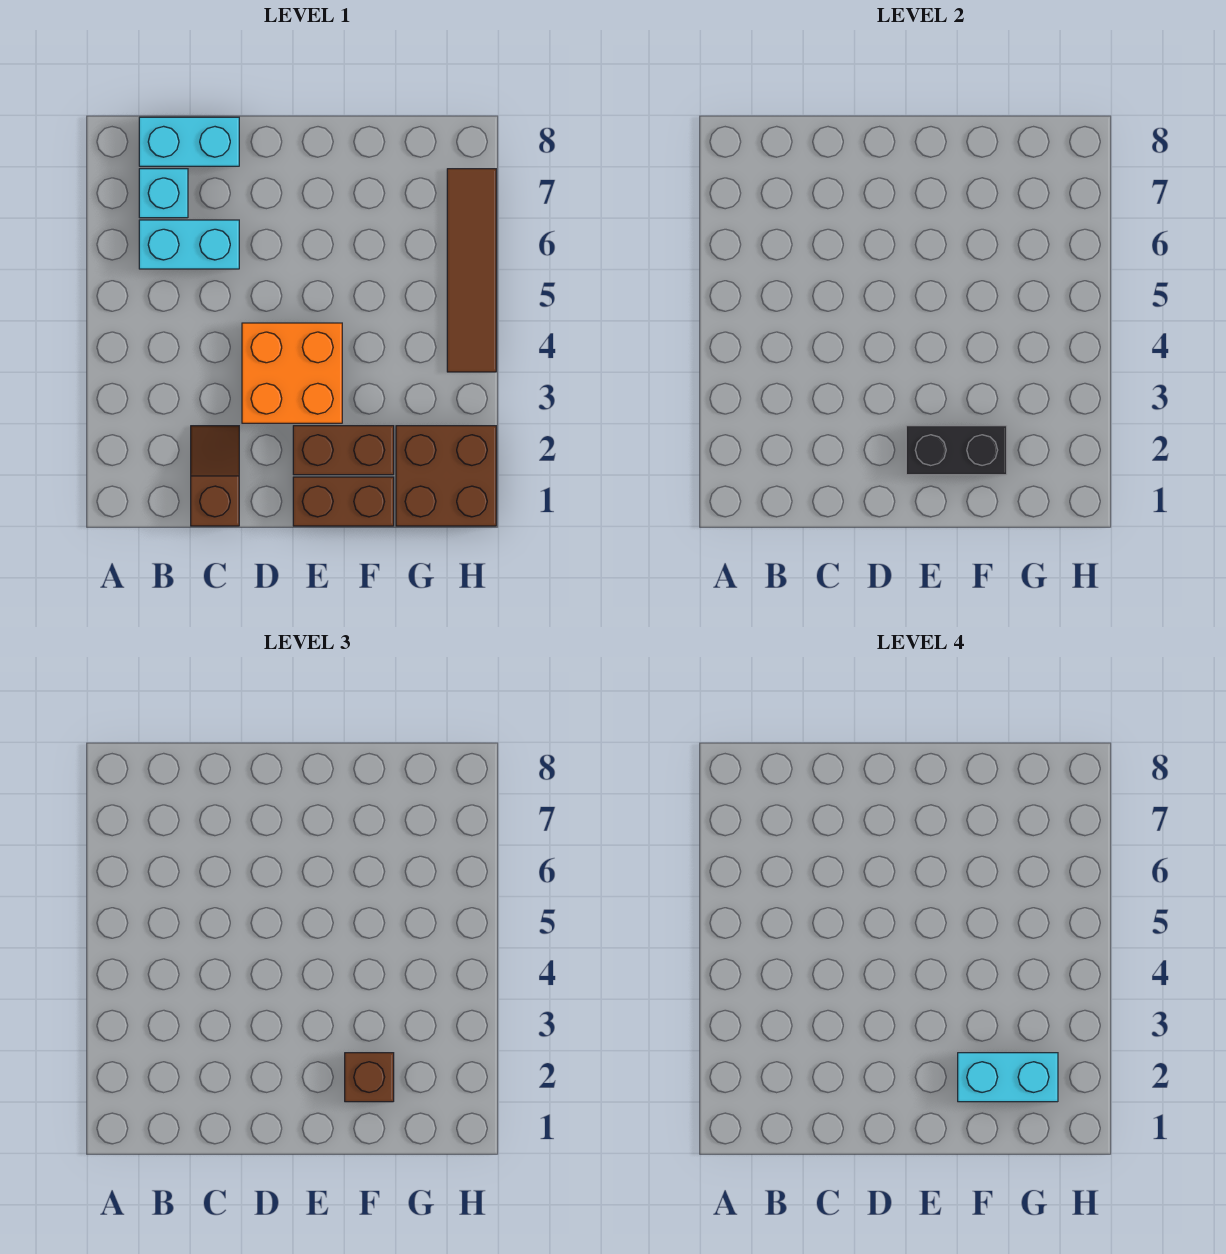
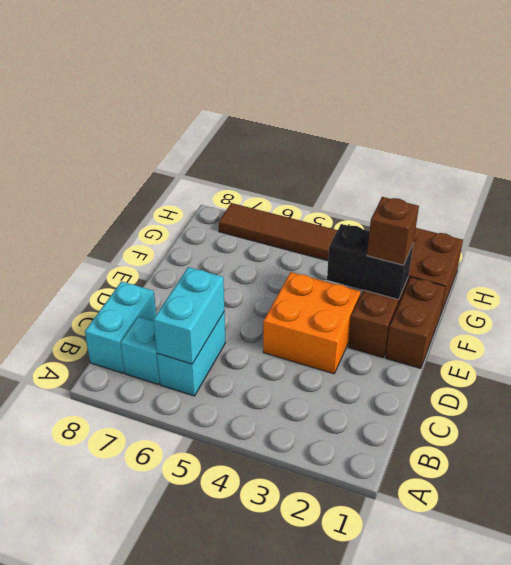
brown 1x2 slope [191,426,239,526] -> none
black 1x2 brick [906,426,1007,475] -> black 1x2 brick turned to [327,224,413,299]
cyan 1x2 brick [958,1053,1058,1102] -> cyan 1x2 brick moved to [153,267,224,364]

